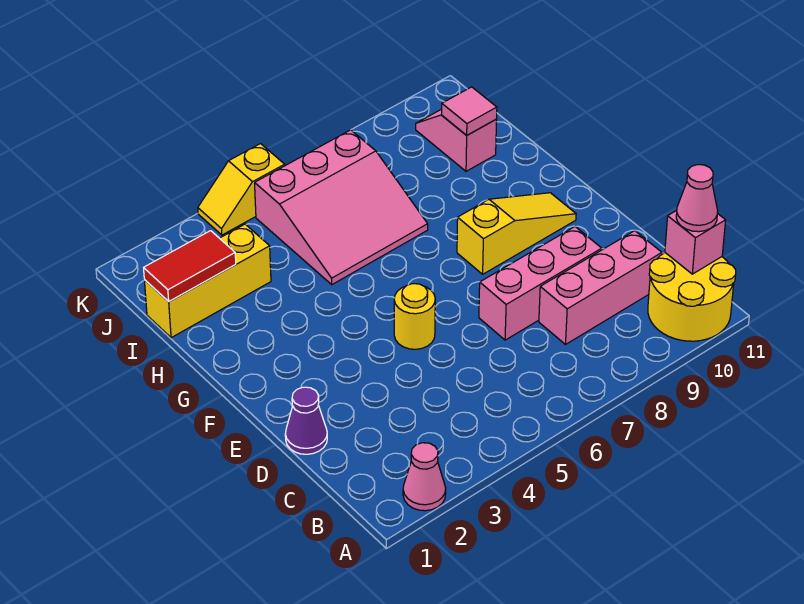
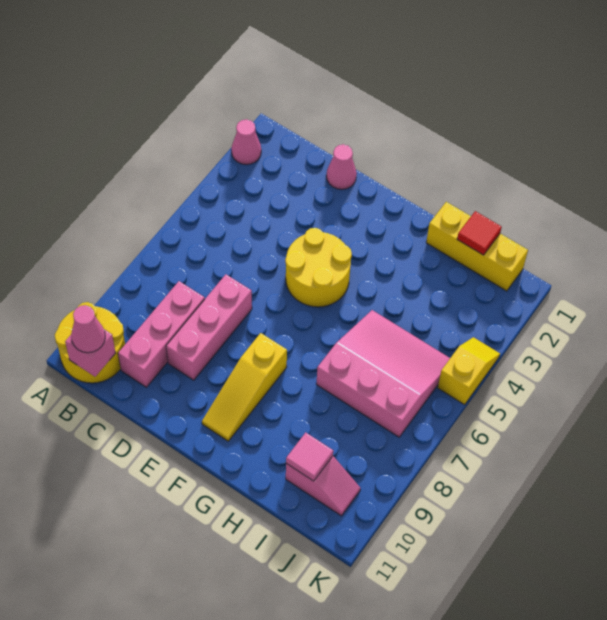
purple 1x1 cone [285,387,327,454] -> pink 1x1 cone [326,144,357,189]
yellow 1x1 round brick [394,284,435,349] -> yellow 2x2 round brick [285,228,352,307]
pink 3x3 slope [255,130,428,285] -> pink 3x3 slope turned to [316,310,450,437]
yellow 1x3 brick [144,224,271,338] -> yellow 1x3 brick turned to [426,202,528,291]
red 1x2 tile [144,231,236,302] -> red 1x1 tile [457,211,502,255]

